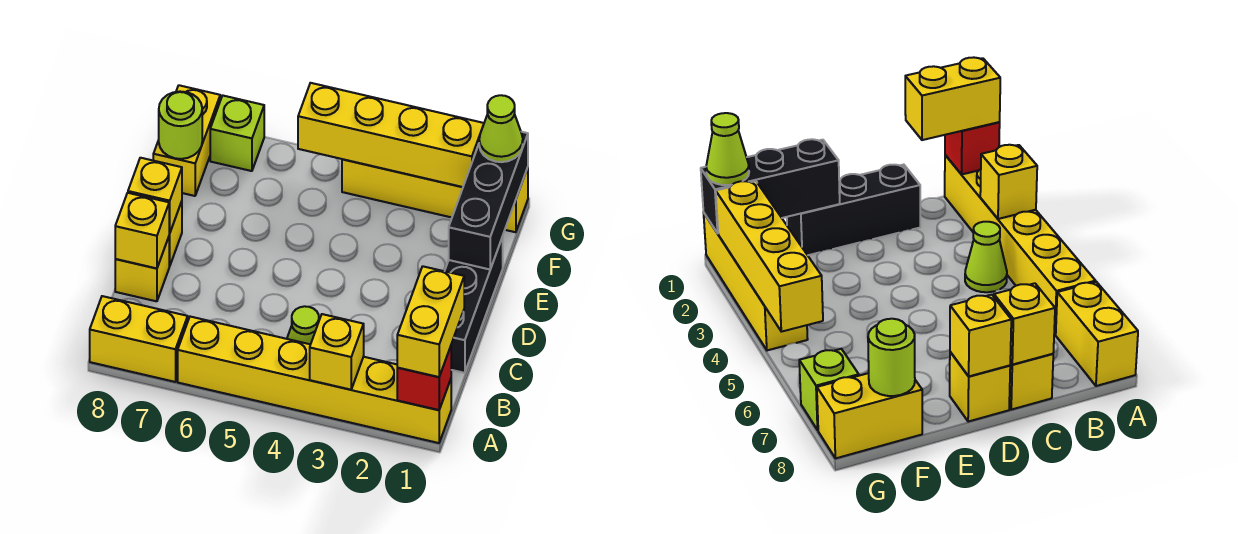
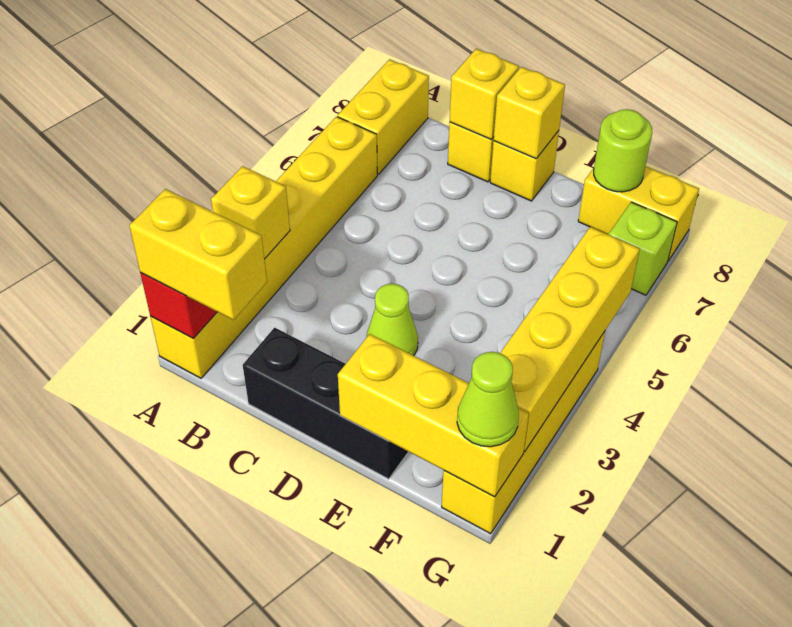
lime 1x1 cone [287,306,319,344] -> lime 1x1 cone moved to [366,284,418,356]
black 1x3 brick [449,132,528,269] -> yellow 1x3 brick [338,334,529,497]

